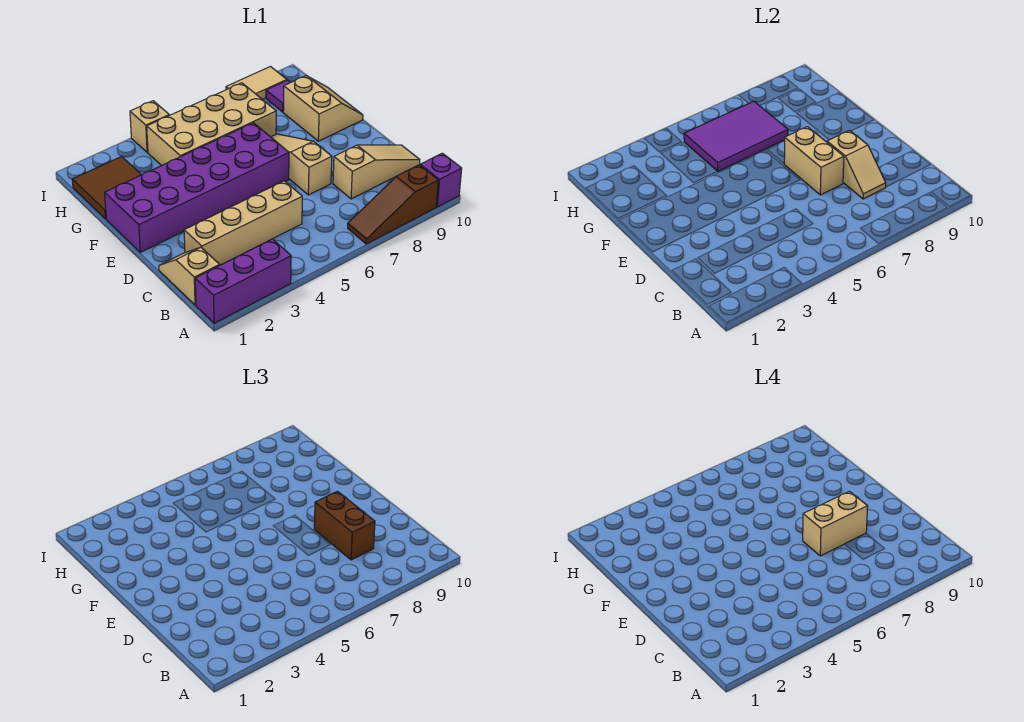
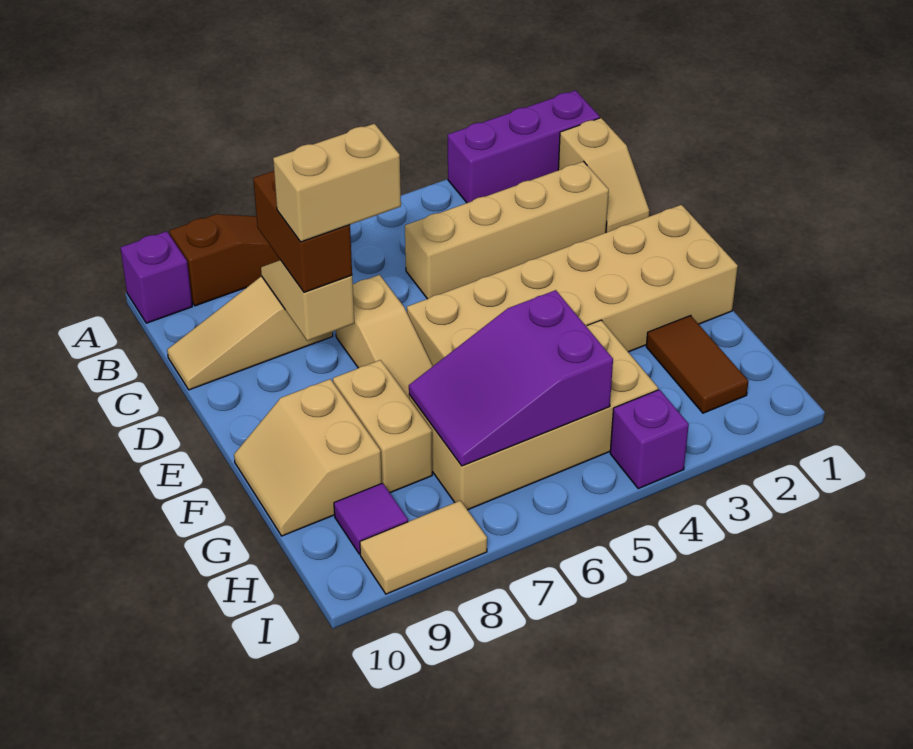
tan 1x2 brick [784,127,844,195] -> tan 1x2 brick moved to [333,360,432,493]
purple 2x6 brick [105,123,289,252] -> tan 2x6 brick [407,205,738,366]
brown 2x2 tile [72,156,141,219] -> brown 1x2 tile [646,315,748,413]
purple 2x3 tile [684,101,788,171] -> purple 2x3 slope [409,290,613,466]
tan 1x1 brick [130,101,169,152] -> purple 1x1 brick [610,390,689,489]

